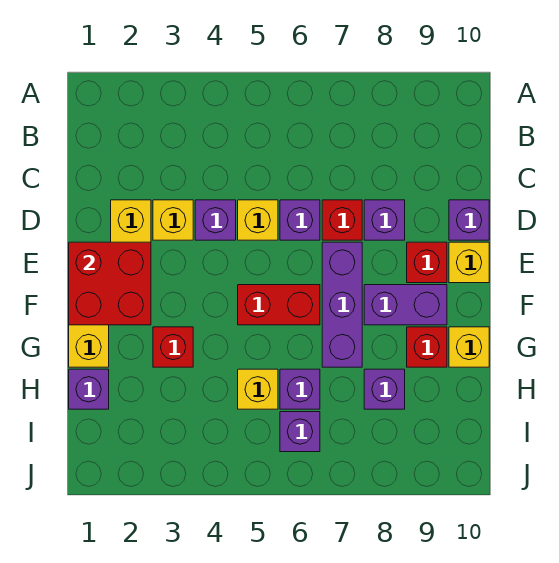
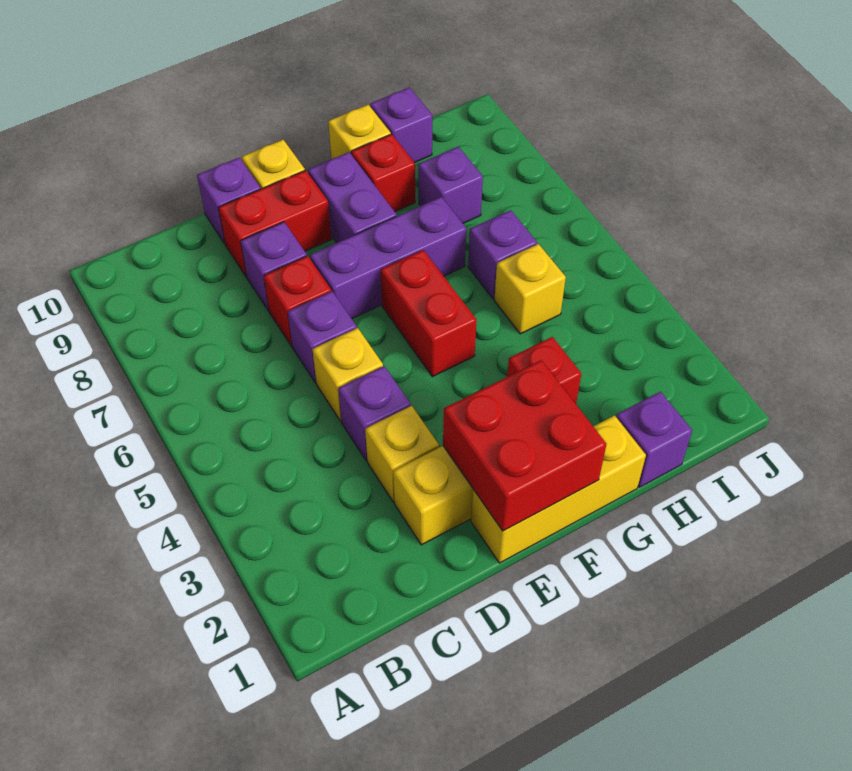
red 1x1 brick [407,242,447,283] -> red 1x2 brick [218,170,331,277]
purple 1x1 brick [280,412,320,452] -> purple 1x1 brick moved to [370,87,432,163]

